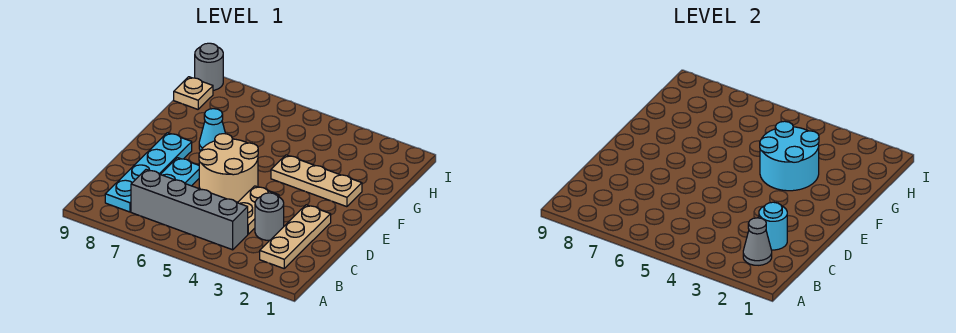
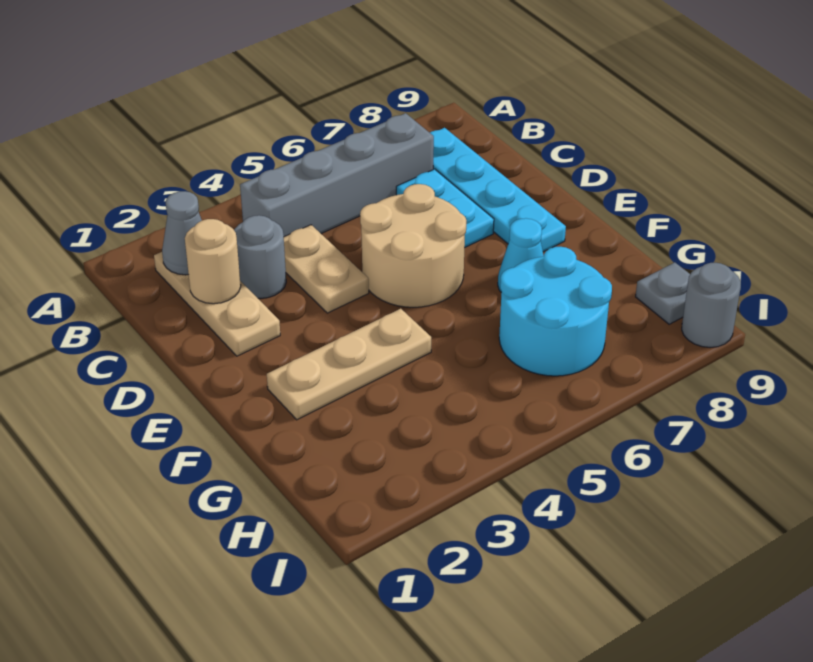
cyan 1x1 round brick [759,202,787,250] -> tan 1x1 round brick [185,219,241,304]
cyan 2x2 round brick [760,121,819,191] -> cyan 2x2 round brick moved to [499,247,612,376]
tan 1x1 plate [174,77,213,109] -> grey 1x1 plate [636,262,690,324]

